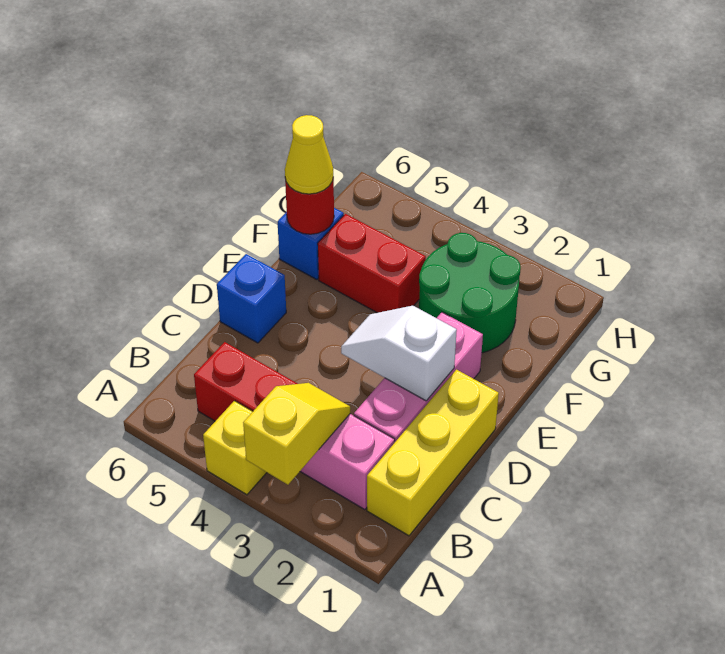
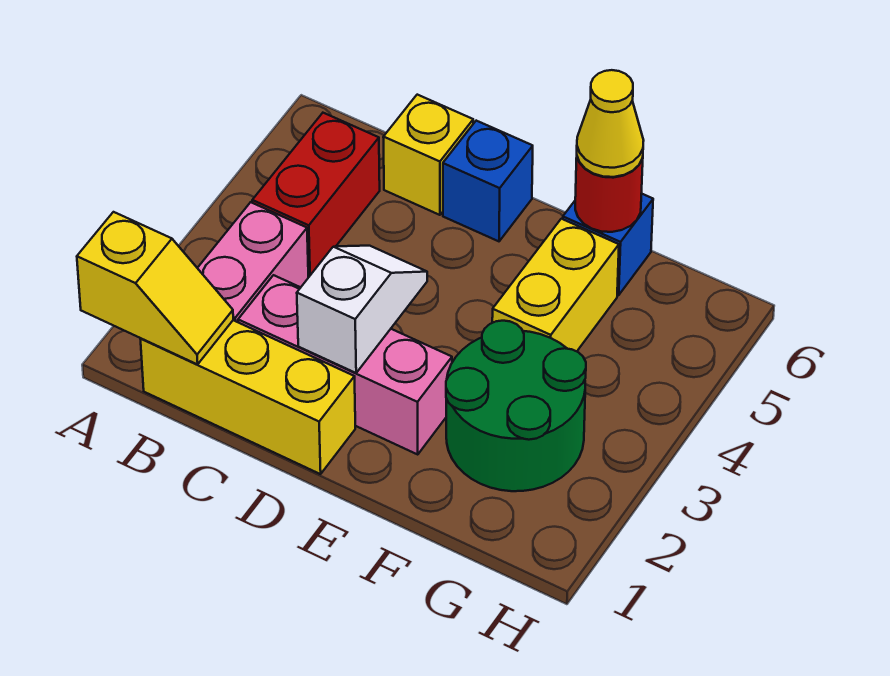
yellow 1x2 slope [243,383,350,485] -> yellow 1x2 slope moved to [77,212,233,364]
yellow 1x1 brick [203,401,267,495] -> yellow 1x1 brick moved to [383,95,473,215]
red 1x2 brick [318,214,426,313] -> yellow 1x2 brick [492,219,619,351]

